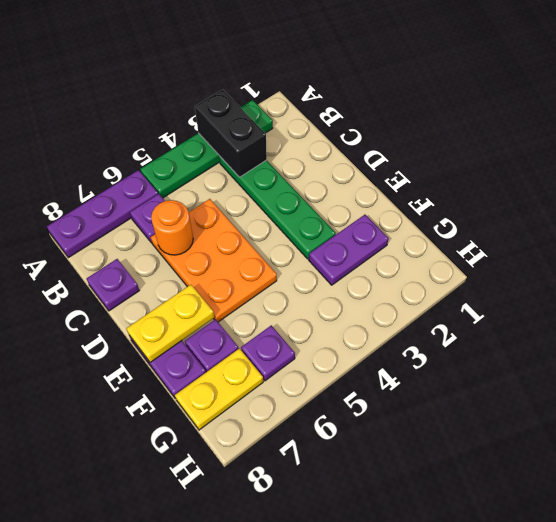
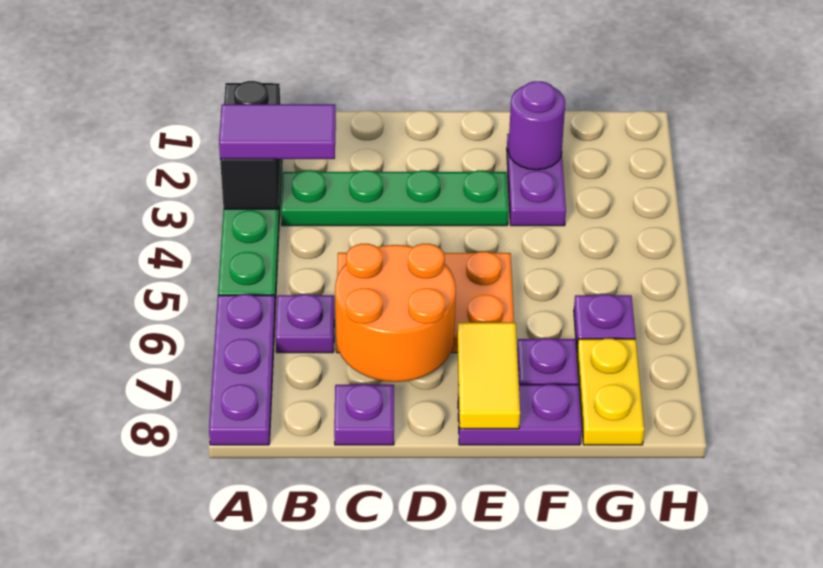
black 1x2 brick [195,90,267,177] -> black 1x2 brick turned to [220,81,281,209]
none -> purple 1x2 tile [219,104,336,159]
orange 1x1 round brick [151,200,193,255] -> orange 2x2 round brick [335,244,456,382]
yellow 1x2 plate [126,285,214,362] -> yellow 1x2 tile [457,323,520,429]
none -> purple 1x1 round brick [508,81,565,170]

